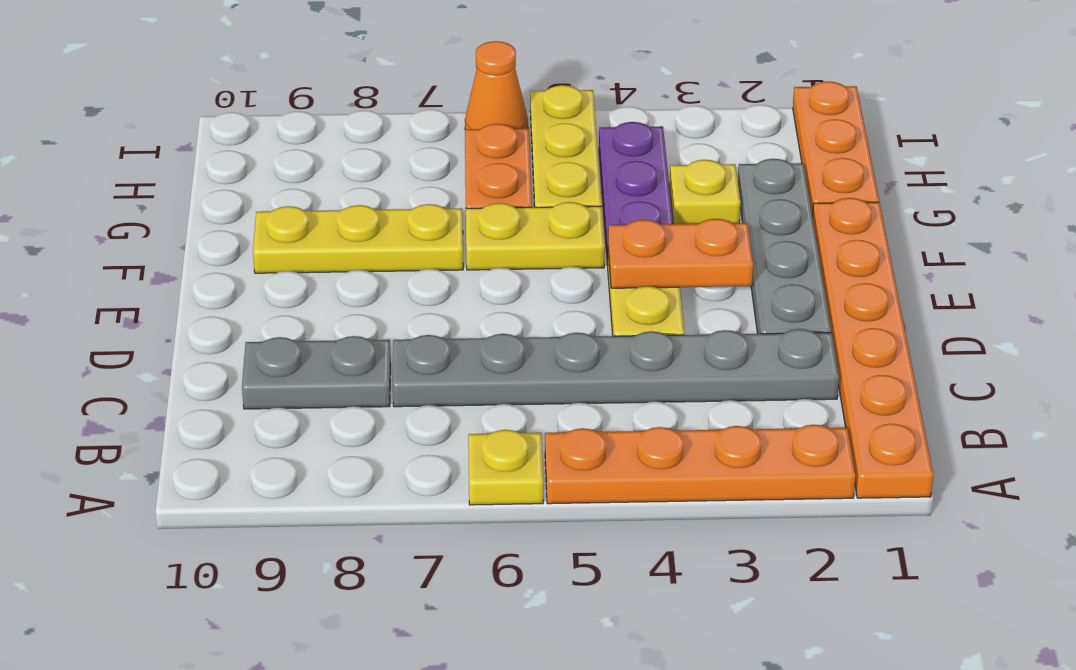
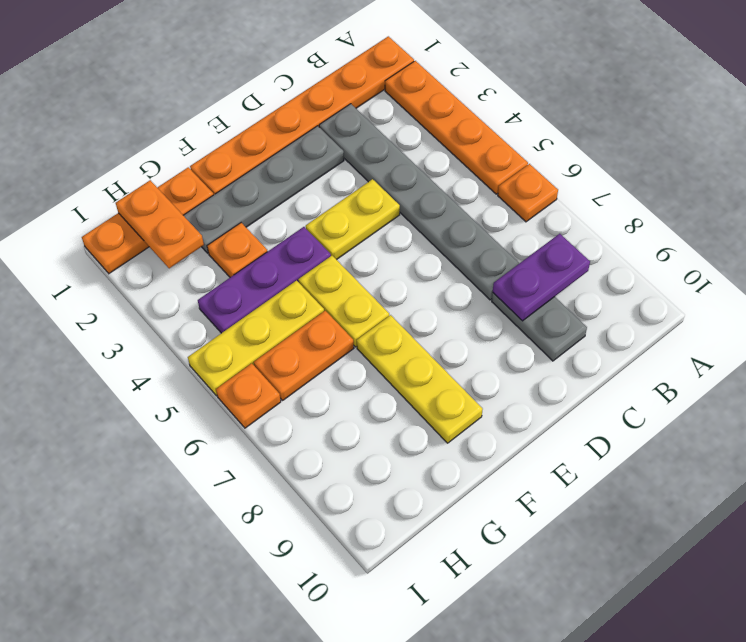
yellow 1x1 plate [468,430,543,505] -> orange 1x1 plate [498,164,558,222]
none -> purple 1x2 plate [493,234,590,321]
orange 1x2 plate [608,219,753,288] -> orange 1x2 plate moved to [116,180,204,268]
yellow 1x1 plate [670,160,740,224] -> orange 1x1 plate [207,223,267,277]
orange 1x1 cone [465,41,528,129] -> orange 1x1 plate [216,363,281,428]

